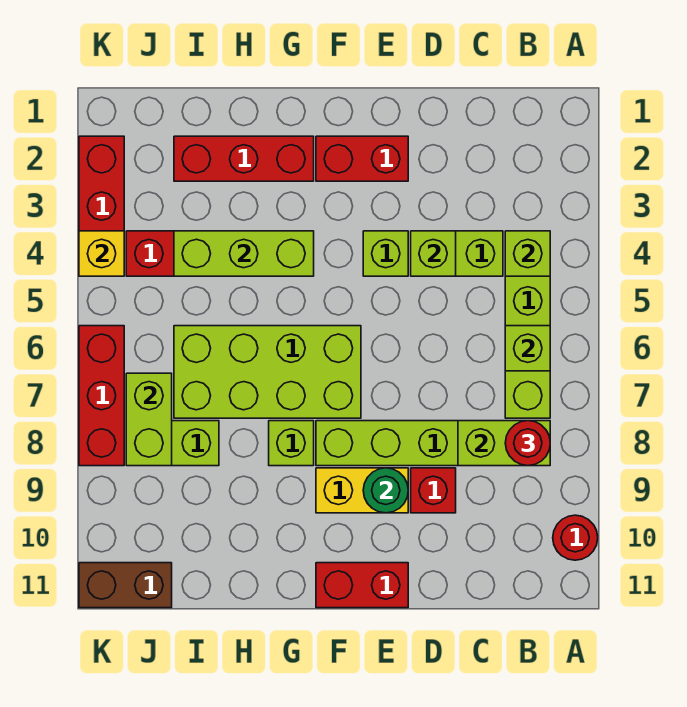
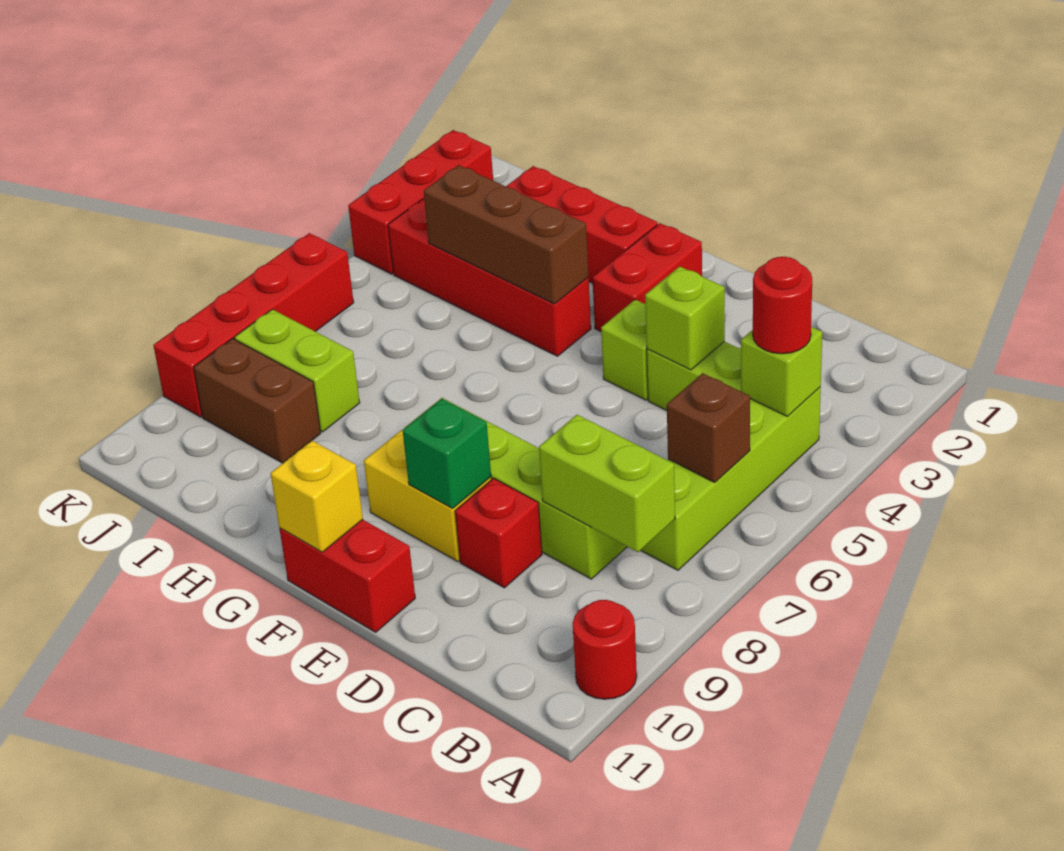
lime 1x1 brick [505,326,550,371] -> brown 1x1 brick [667,373,750,482]
red 1x1 round brick [505,421,550,466] -> red 1x1 round brick moved to [753,257,812,354]
red 1x2 brick [316,136,408,181] -> red 1x2 brick turned to [592,223,702,331]
green 1x1 round brick [363,468,408,513] -> green 1x1 brick [403,399,491,508]
lime 2x4 brick [174,326,361,418] -> none
lime 1x3 brick [174,231,314,276] -> brown 1x3 brick [424,165,589,304]
lime 1x1 brick [269,421,314,466] -> none
lime 1x2 brick [126,373,172,466] -> none
brown 1x2 brick [79,563,172,608] -> brown 1x2 brick moved to [194,339,321,463]
yellow 1x1 brick [79,231,124,276] -> yellow 1x1 brick moved to [270,441,363,552]
red 1x3 brick [79,326,124,466] -> red 1x4 brick [153,233,354,417]

